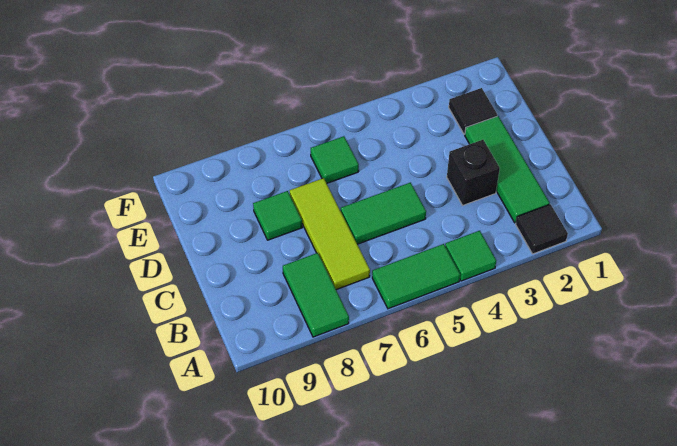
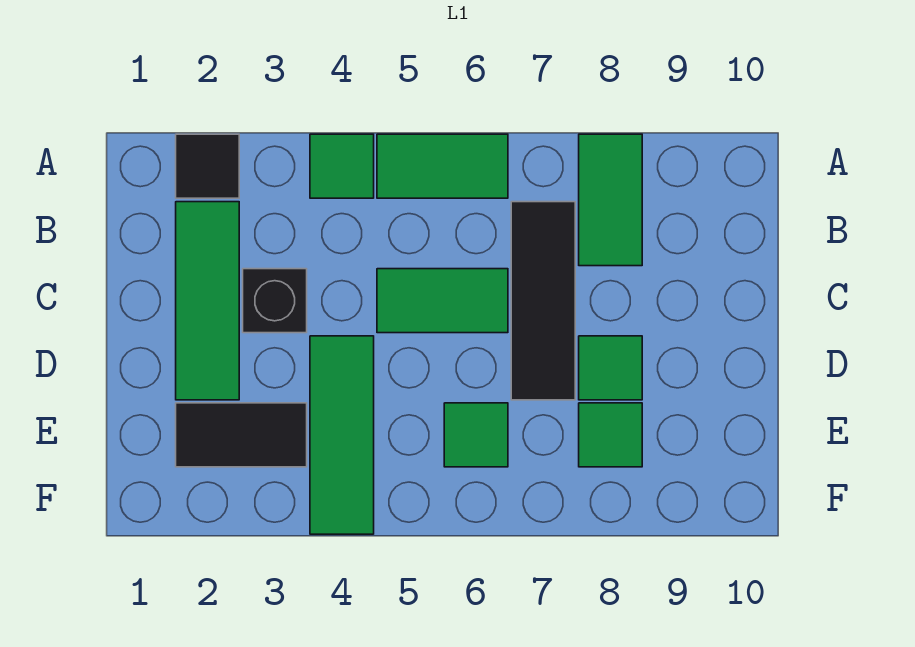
lime 1x3 tile [290,178,370,290] -> black 1x3 tile [511,202,575,400]
none -> green 1x3 tile [310,336,374,534]
black 1x1 tile [449,88,497,134] -> black 1x2 tile [176,403,307,467]
none -> green 1x1 tile [579,403,642,467]

